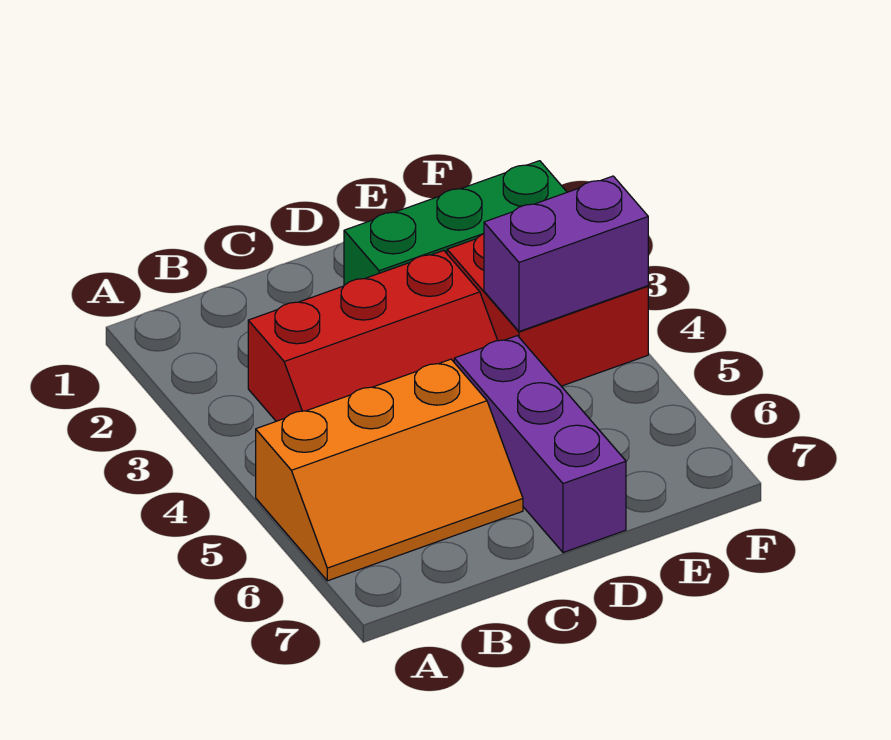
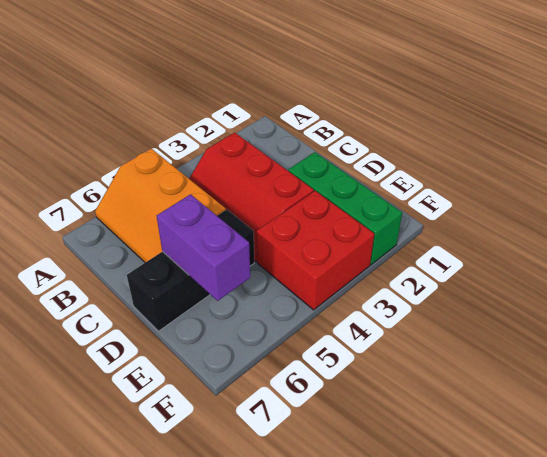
purple 1x3 brick [454,336,626,553] -> black 1x3 brick [127,210,254,331]
purple 1x2 brick [484,176,648,331] -> purple 1x2 brick moved to [157,194,250,301]

